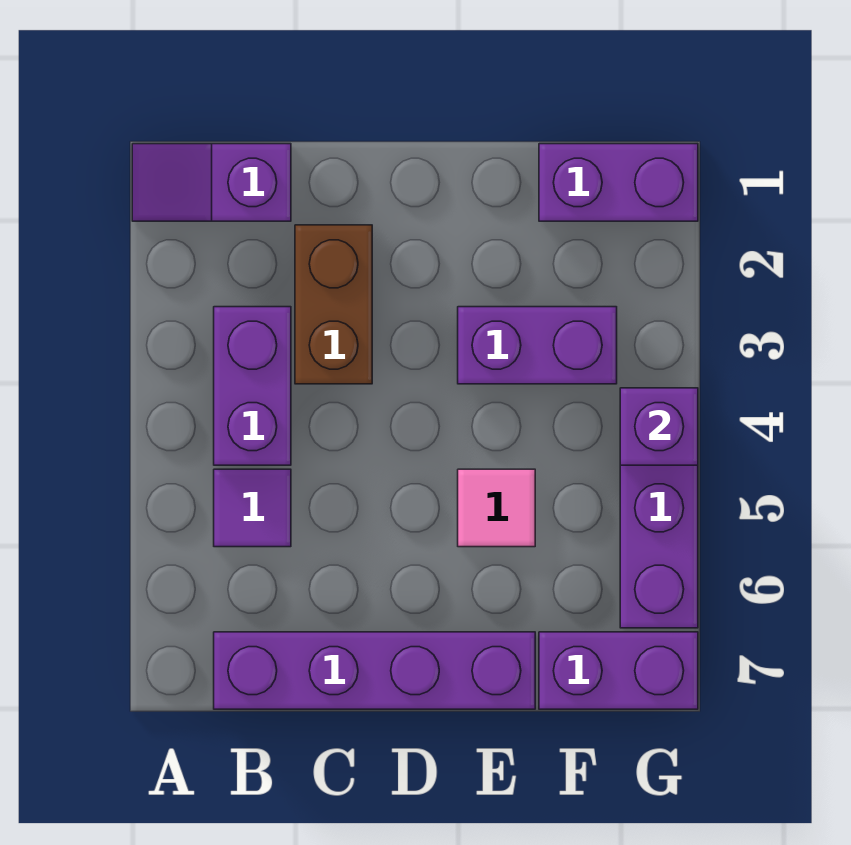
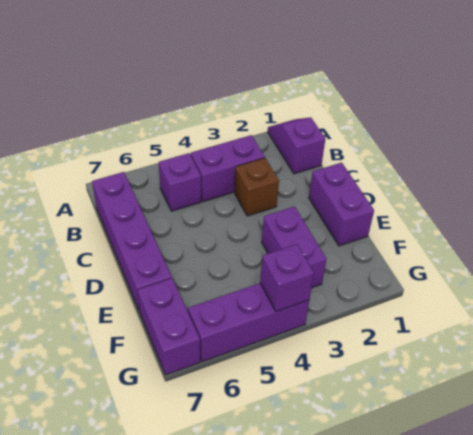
purple 1x1 tile [214,469,291,547] -> purple 1x1 brick [159,153,201,211]
brown 1x2 brick [295,225,372,384] -> brown 1x1 brick [235,158,279,216]
pink 1x1 tile [458,469,535,547] -> none
purple 1x2 brick [539,144,698,221] -> purple 1x2 brick moved to [309,163,374,246]

